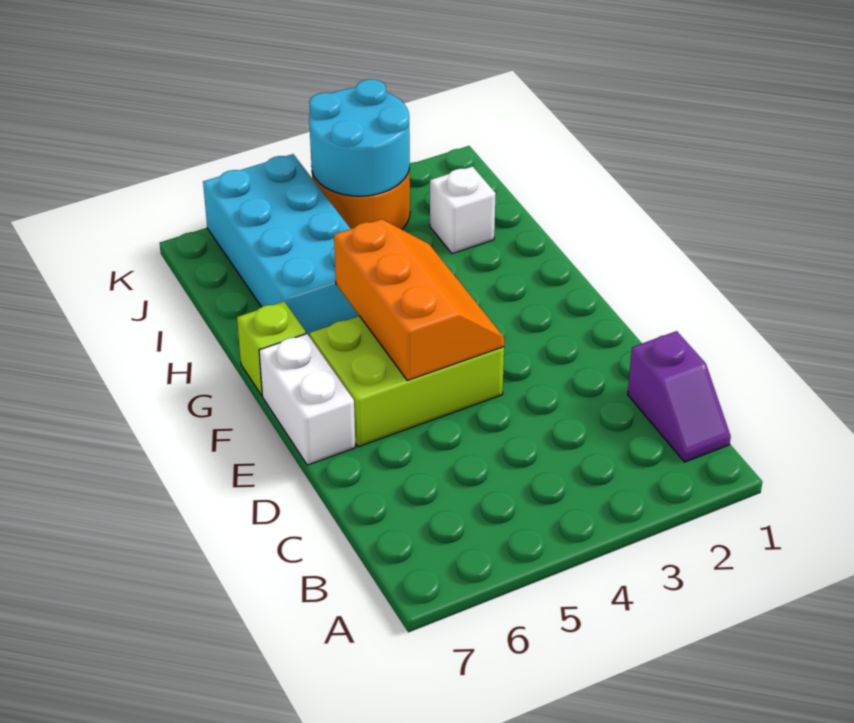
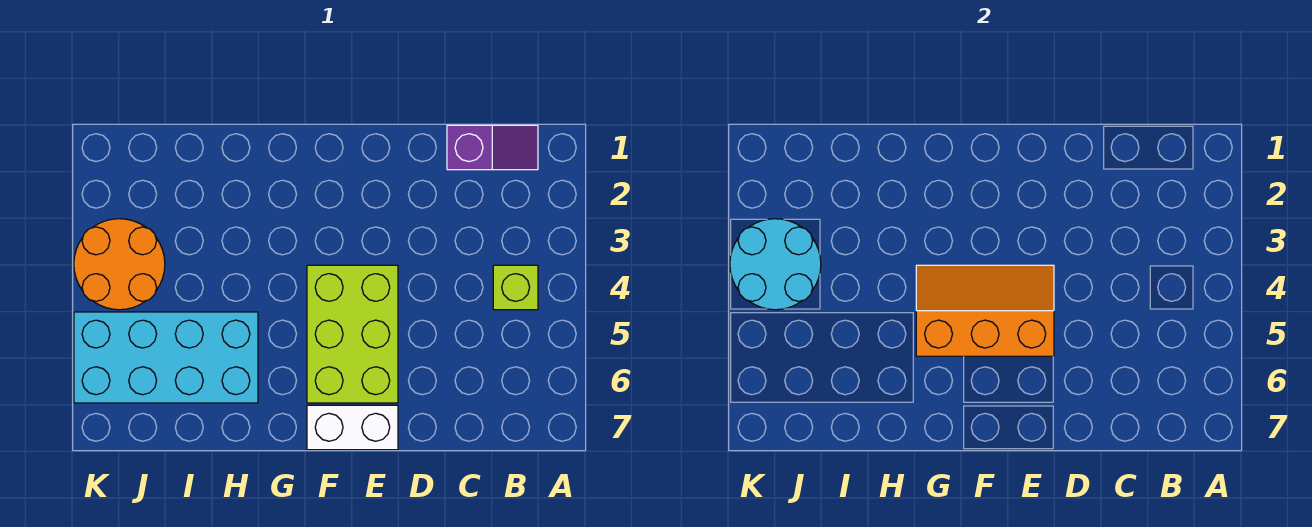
lime 1x1 brick [237,301,306,395] -> lime 1x1 brick moved to [493,265,538,310]
white 1x1 brick [430,167,496,254] -> none

